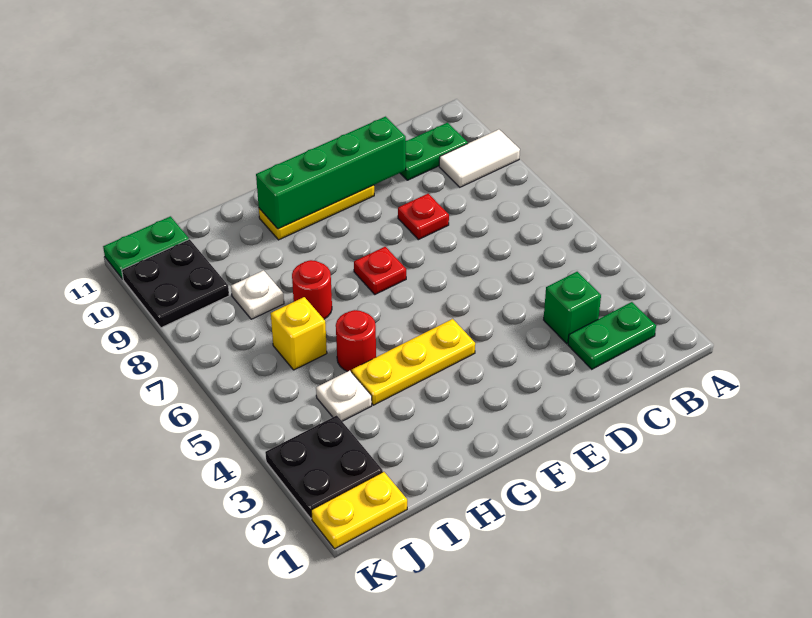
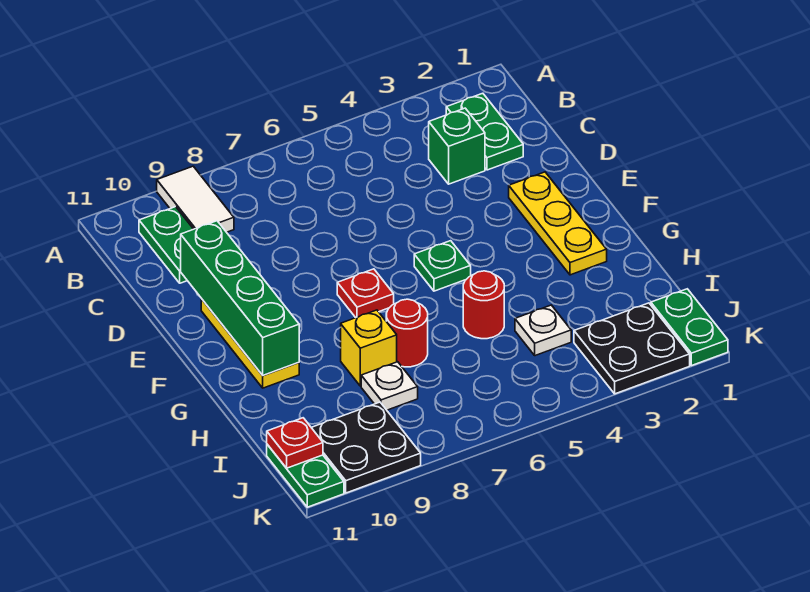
red 1x1 plate [398,194,449,240] -> red 1x1 plate moved to [267,418,323,468]
yellow 1x3 plate [352,319,475,405] -> yellow 1x3 plate moved to [509,172,607,275]
none -> green 1x1 plate [414,241,471,291]
yellow 1x1 brick [271,297,327,370] -> yellow 1x1 brick moved to [341,310,397,386]
yellow 1x2 plate [311,472,407,549] -> green 1x2 plate [651,289,728,366]

